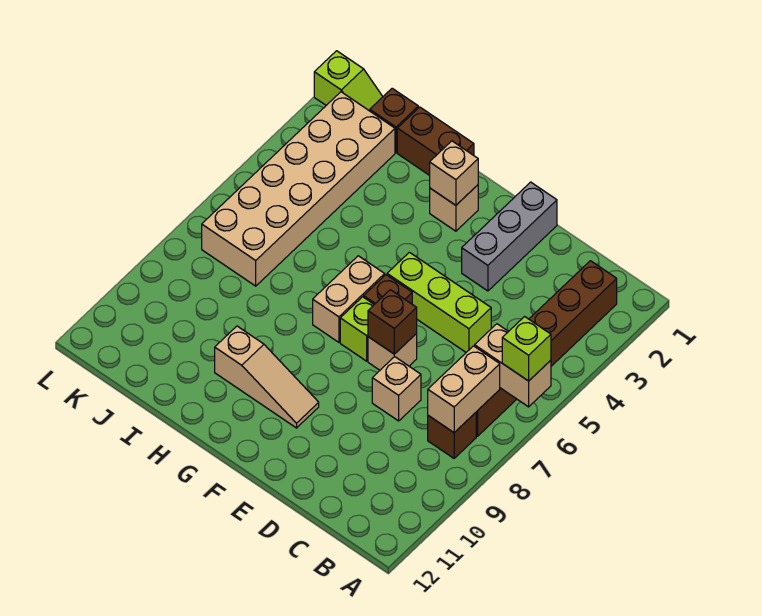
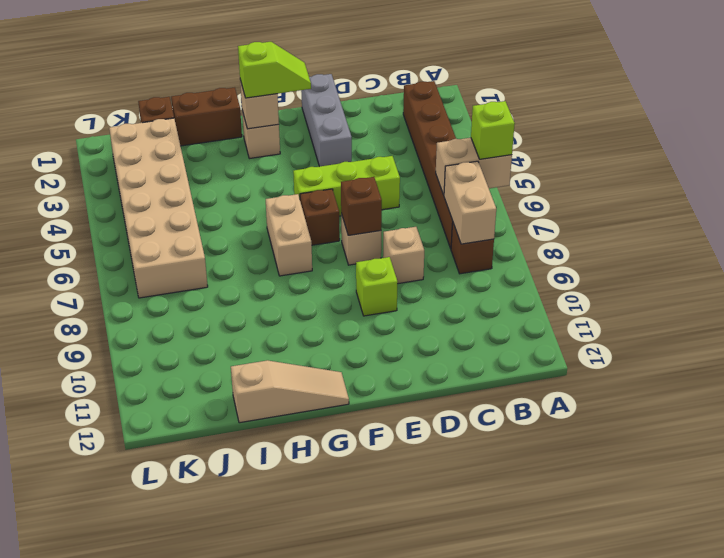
lime 1x1 brick [340,297,374,361] -> lime 1x1 brick moved to [356,257,398,316]
tan 1x3 slope [215,326,319,428] -> tan 1x3 slope moved to [231,360,349,423]
lime 1x2 slope [314,51,383,111] -> lime 1x2 slope moved to [238,42,311,98]

